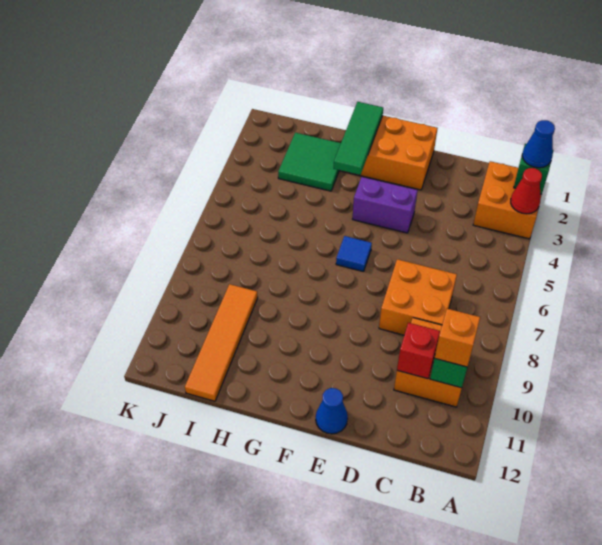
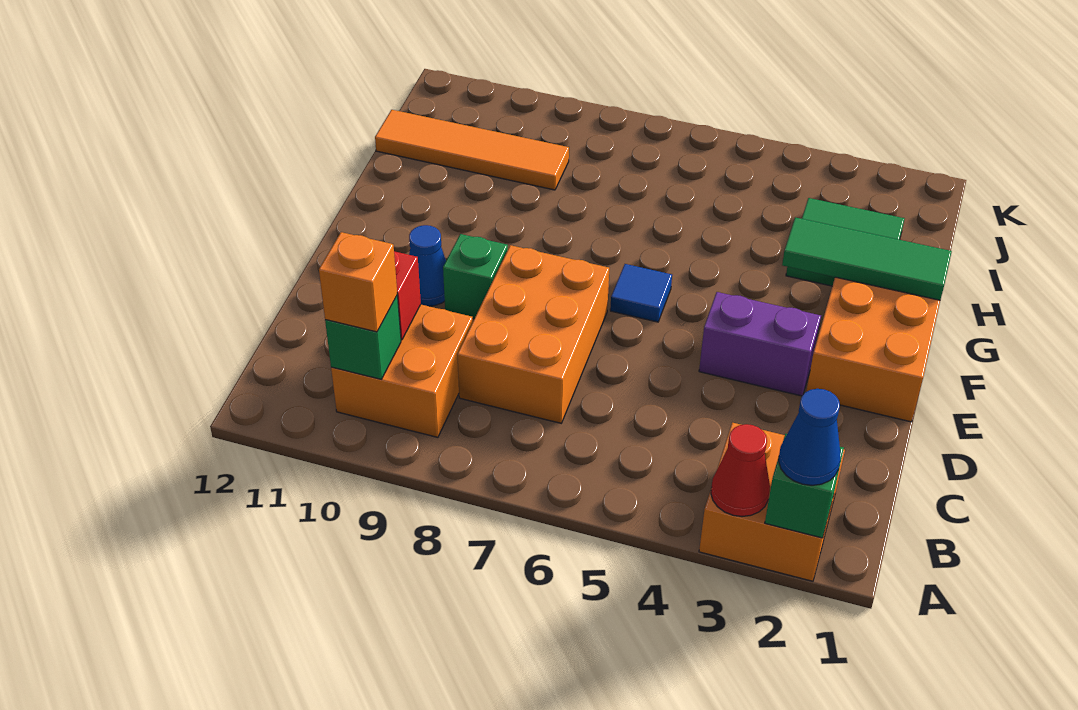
orange 2x2 brick [379,259,457,335] -> orange 2x3 brick [457,245,609,423]
purple 1x2 brick [352,177,418,233] -> purple 1x2 brick turned to [699,292,821,396]
none -> green 1x1 brick [443,234,508,319]
blue 1x1 cone [316,388,348,434] -> blue 1x1 cone moved to [409,225,446,306]

